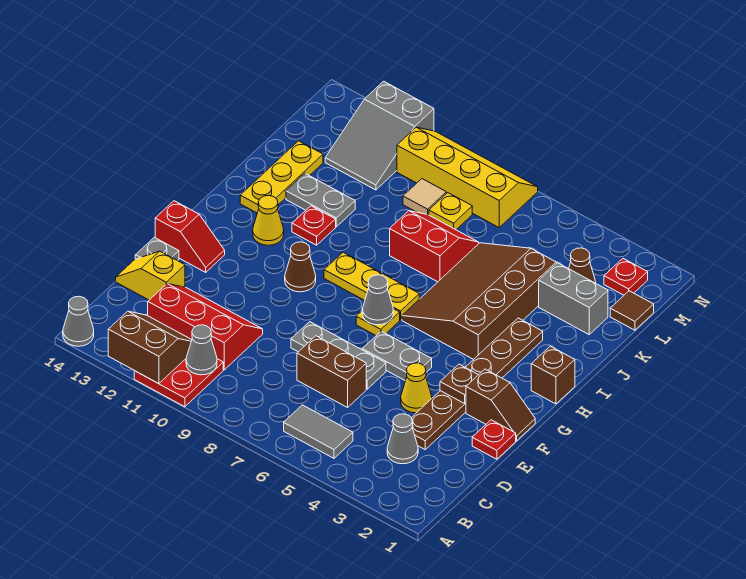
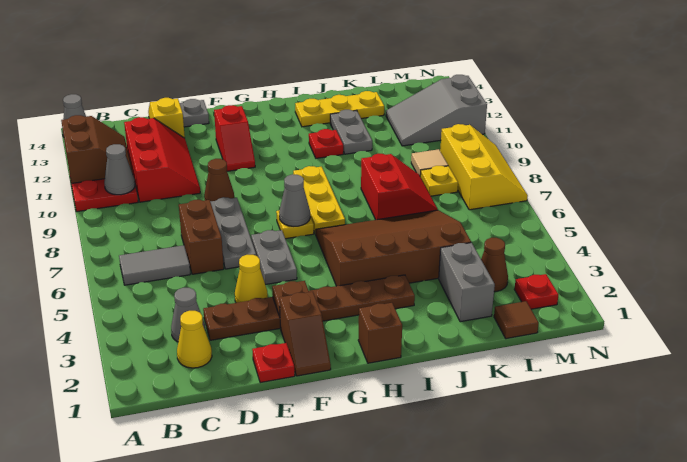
grey 1x2 tile [284,405,353,458] -> grey 1x2 tile turned to [119,245,190,285]
red 1x2 slope [155,201,225,272] -> red 1x2 slope moved to [214,105,255,171]
brown 1x1 cone [285,242,316,292] -> brown 1x1 cone moved to [204,159,234,201]
yellow 1x1 cone [253,195,284,245] -> yellow 1x1 cone moved to [177,311,212,368]
yellow 2x4 slope [397,127,538,227] -> yellow 2x3 slope [440,124,528,210]

